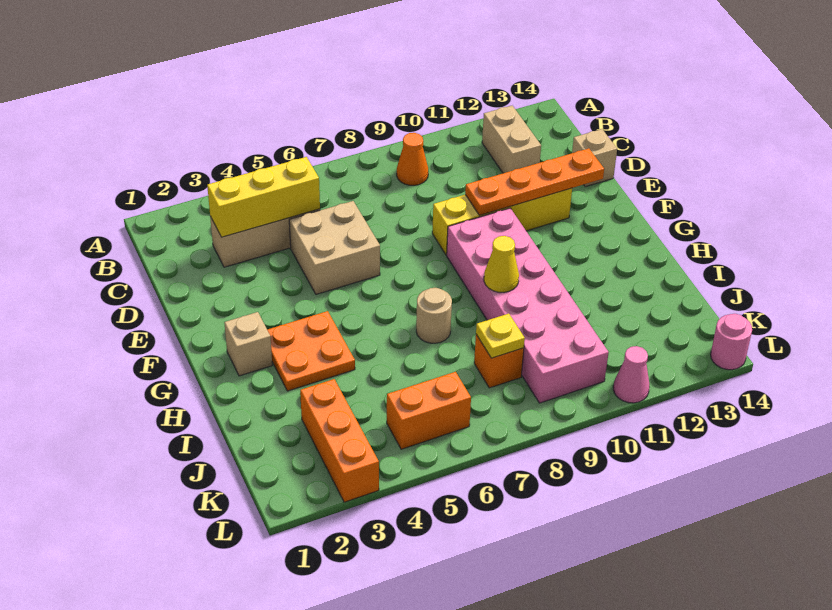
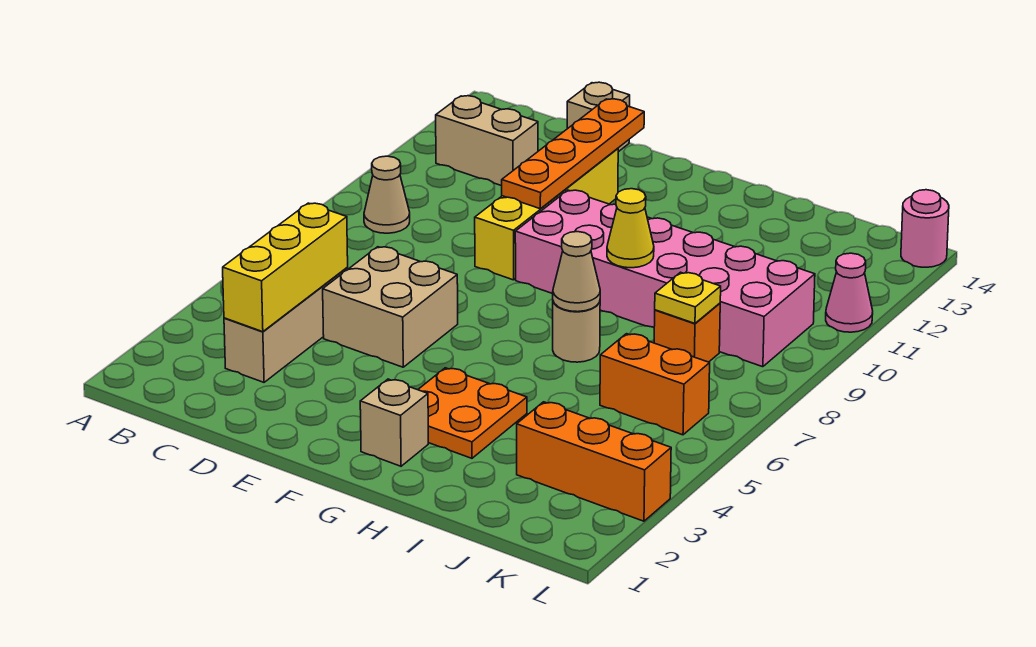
orange 1x1 cone [397,133,428,185] -> tan 1x1 cone [364,156,410,233]
none -> tan 1x1 cone [553,232,600,312]
orange 1x2 brick [387,372,471,449] -> orange 1x2 brick turned to [600,334,710,435]

